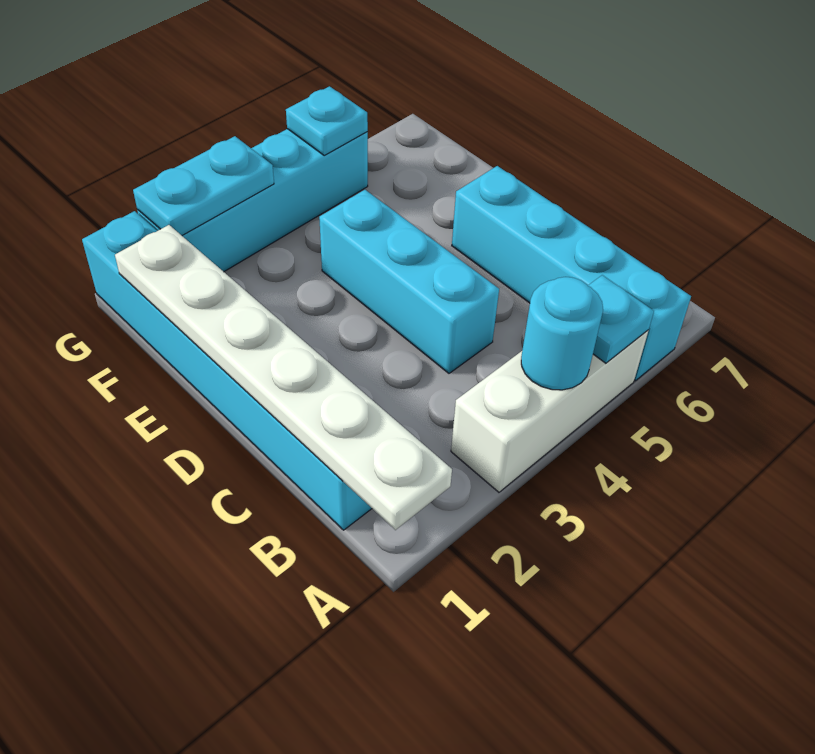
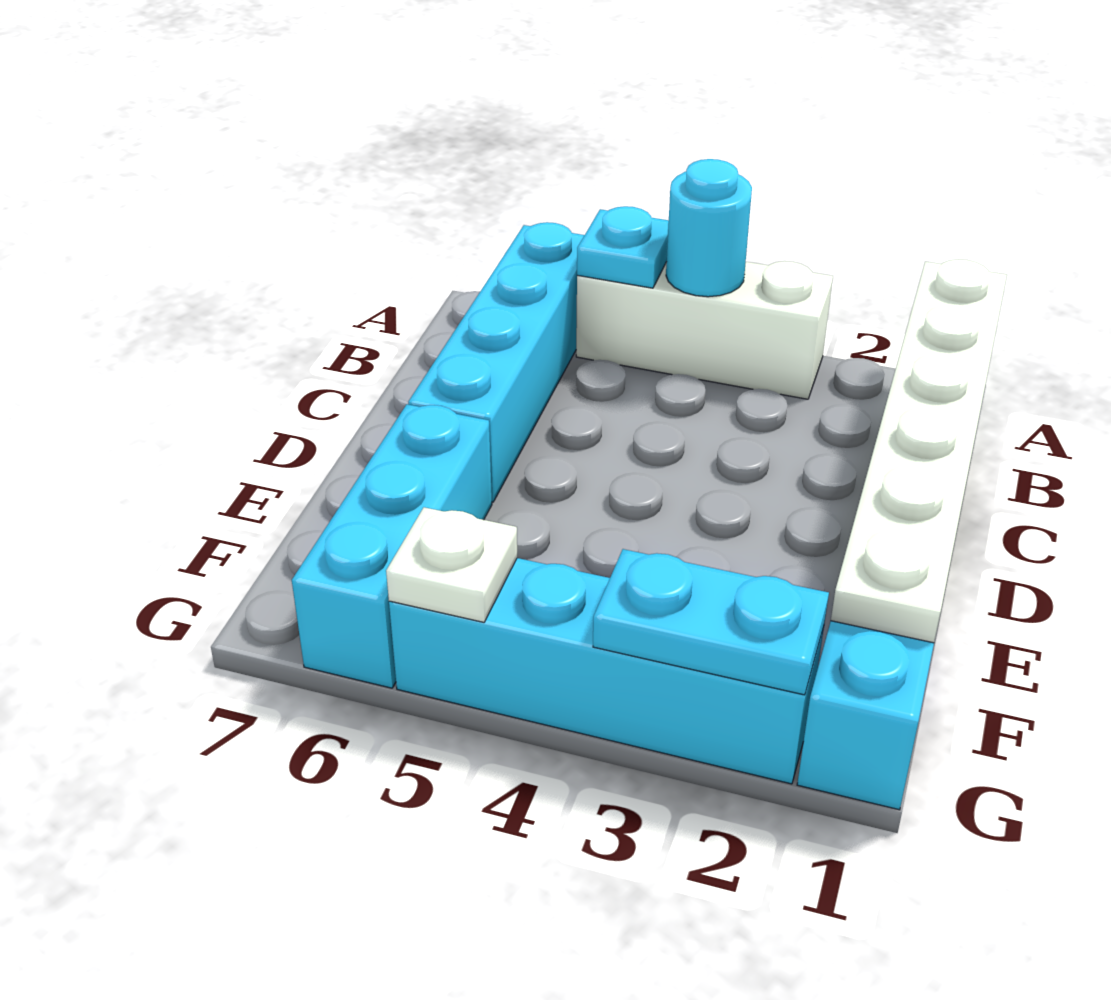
cyan 1x3 brick [319,190,499,373] -> cyan 1x3 brick moved to [292,404,492,688]
cyan 1x1 plate [286,86,368,155] -> white 1x1 plate [386,507,517,622]

